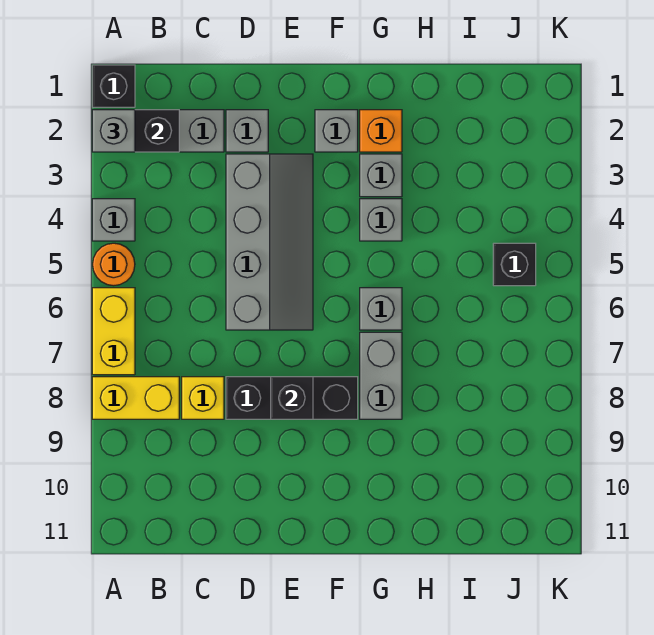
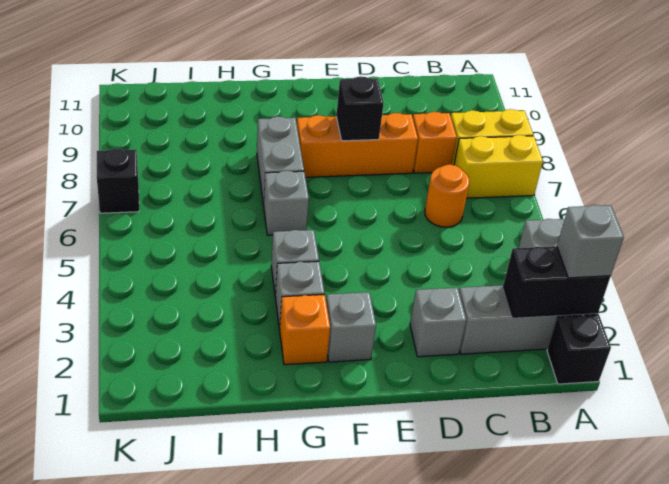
orange 1x1 round brick [93,243,135,286] -> orange 1x1 round brick moved to [425,164,469,227]
yellow 1x2 brick [92,288,135,375] -> yellow 1x2 brick turned to [454,135,543,198]
yellow 1x1 brick [182,377,224,419] -> orange 1x1 brick [413,112,457,173]
grey 2x4 slope [226,154,313,330] -> none
black 1x3 brick [226,377,358,419] -> orange 1x3 brick [297,113,418,177]
black 1x1 brick [493,243,536,286] -> black 1x1 brick moved to [97,148,139,213]

